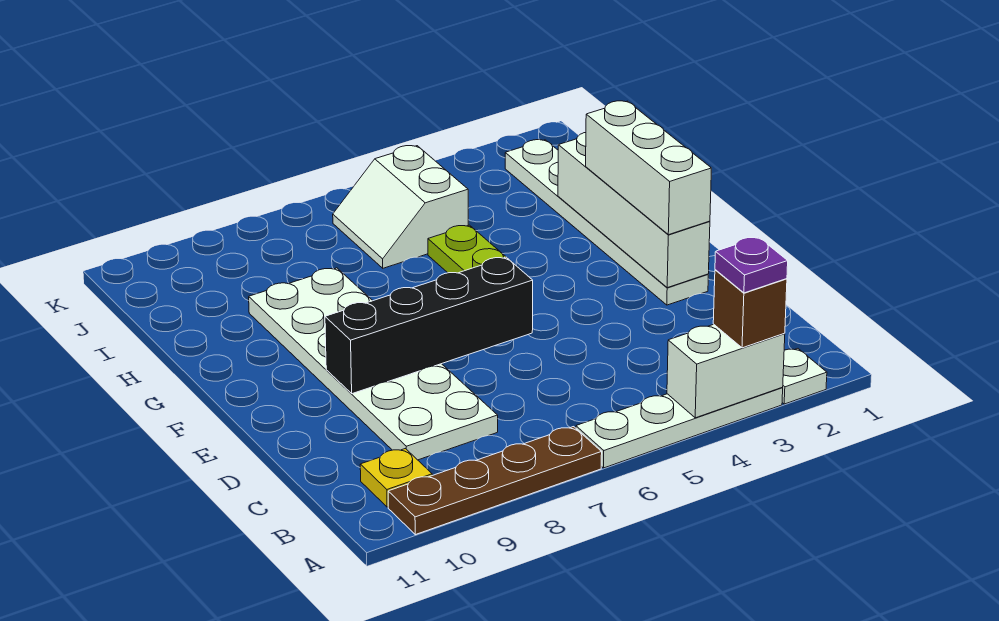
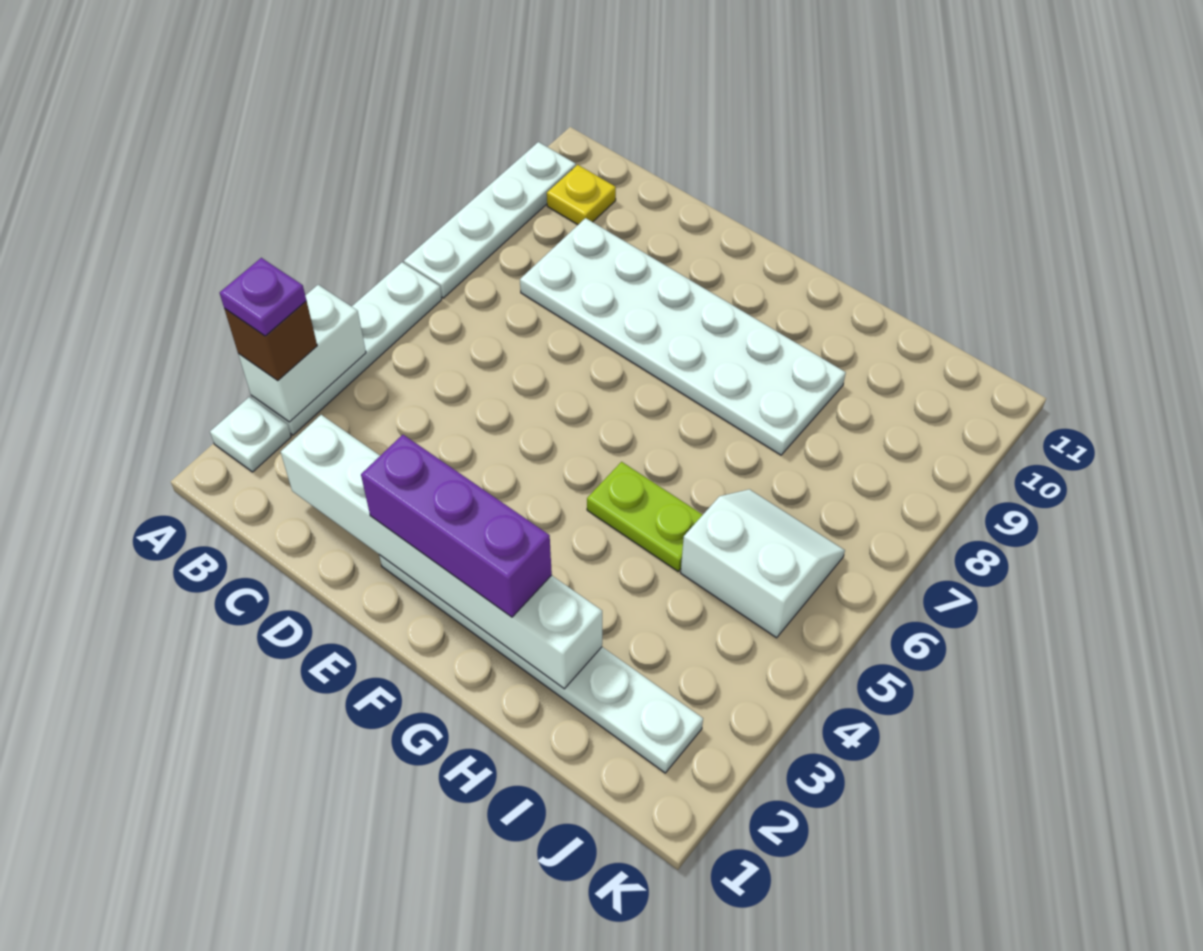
brown 1x4 plate [388,427,602,535] -> white 1x4 plate [404,142,576,298]
white 1x4 brick [558,132,710,288] -> white 1x6 brick [281,415,602,689]
white 1x3 brick [586,101,711,235] -> purple 1x3 brick [361,435,552,617]
black 1x4 brick [325,257,533,394] -> none

